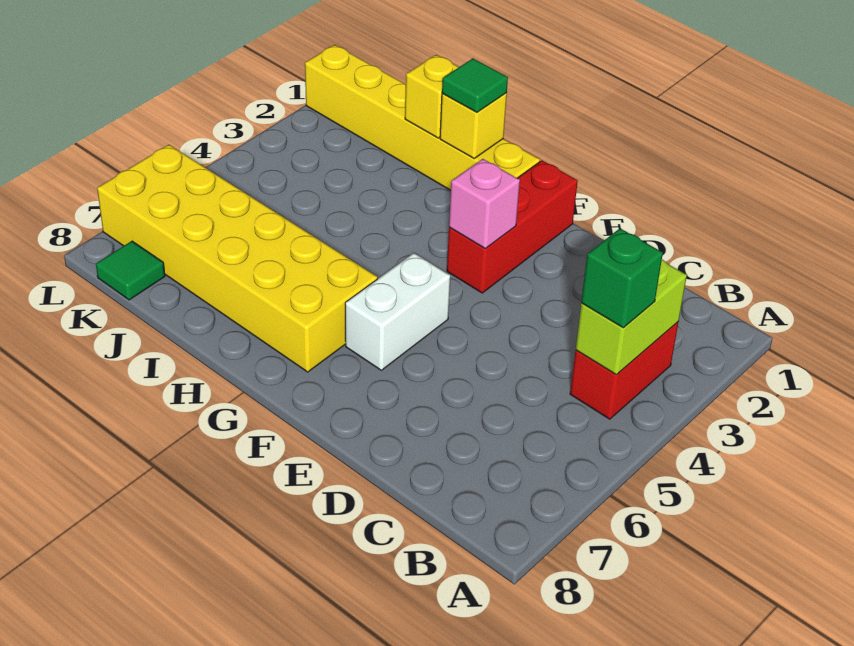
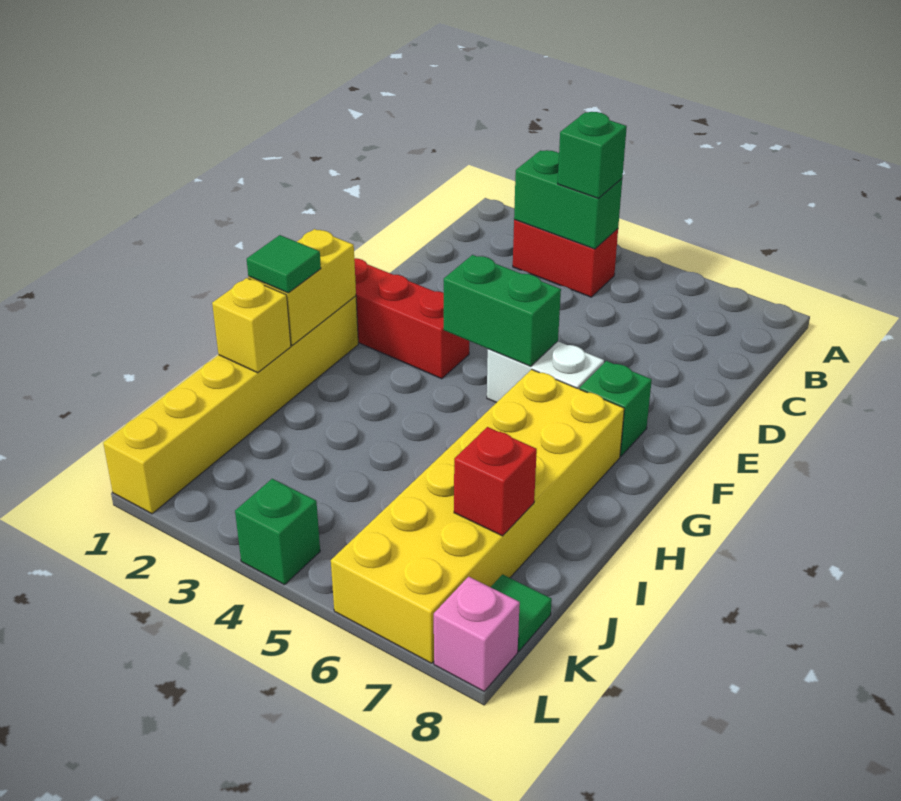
lime 1x2 brick [576,260,687,374] -> green 1x2 brick [514,150,622,249]
pink 1x1 brick [449,159,520,248] -> pink 1x1 brick moved to [434,577,520,691]
none -> green 1x2 brick [444,255,561,366]
none -> green 1x1 brick [580,361,652,456]
yellow 1x1 brick [440,93,507,158] -> yellow 1x2 brick [248,229,356,345]
none -> red 1x1 brick [454,427,537,536]
none -> green 1x1 brick [235,479,320,585]

